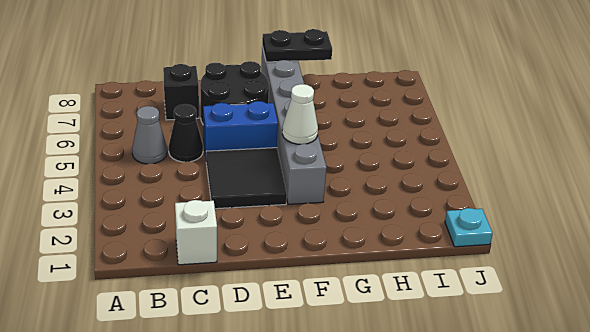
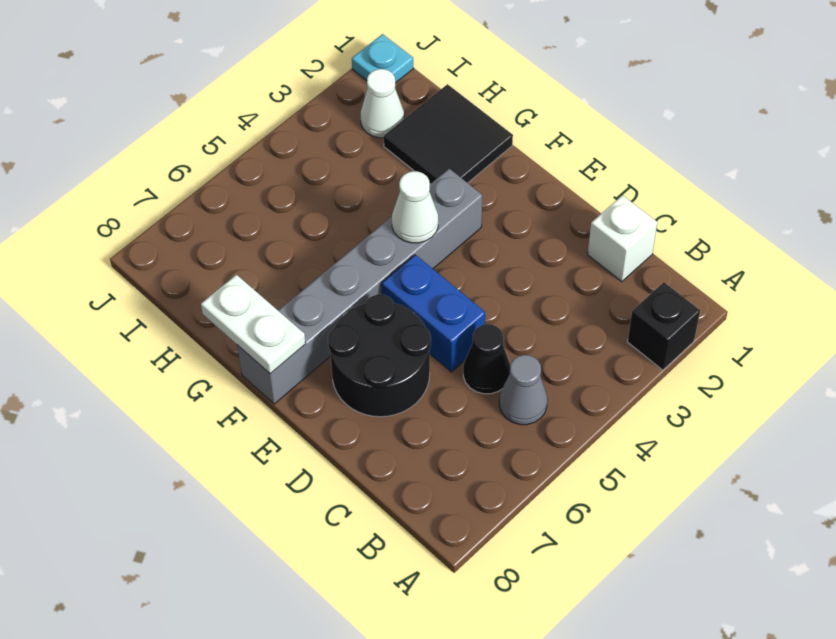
black 1x1 brick [163,64,199,120] -> black 1x1 brick moved to [628,282,700,370]
black 2x2 tile [206,148,287,209] -> black 2x2 tile moved to [384,84,513,184]
black 1x2 plate [262,29,332,62] -> white 1x2 plate [201,275,306,374]
none -> white 1x1 cone [361,69,404,138]

